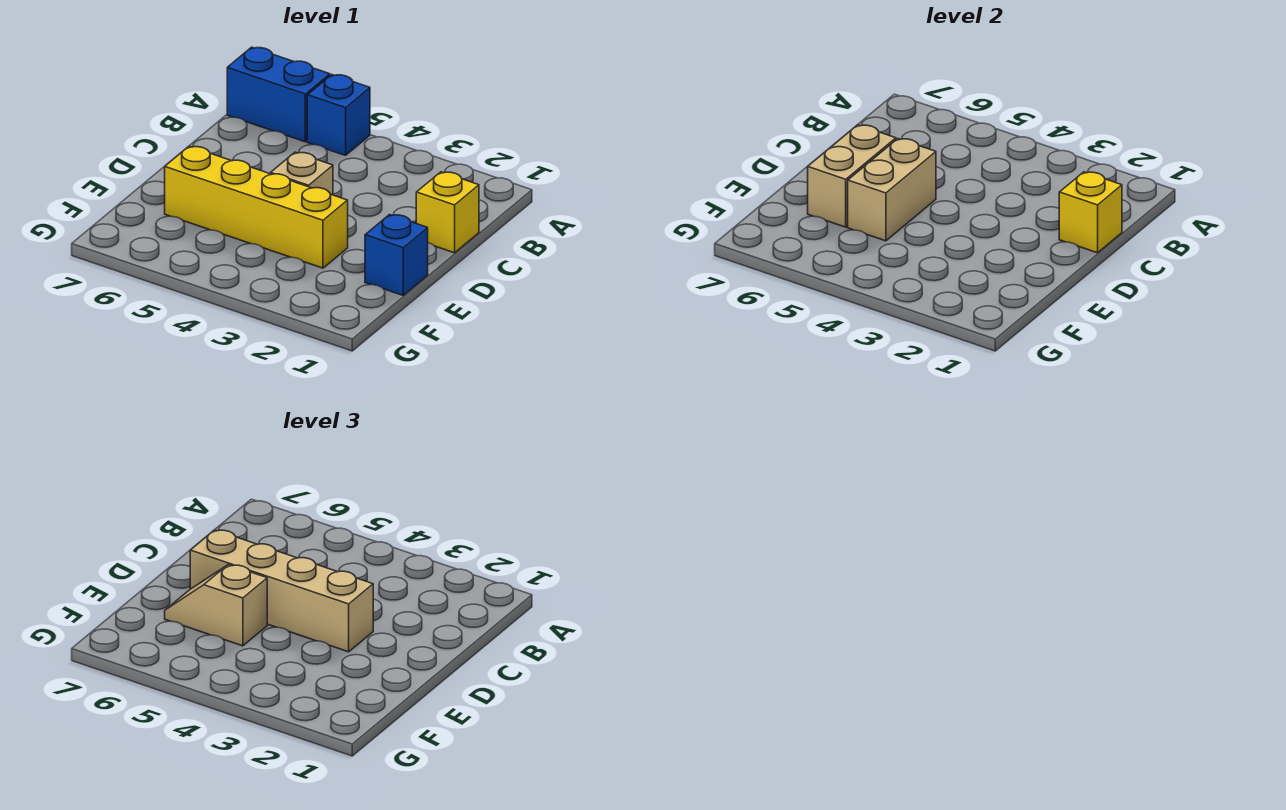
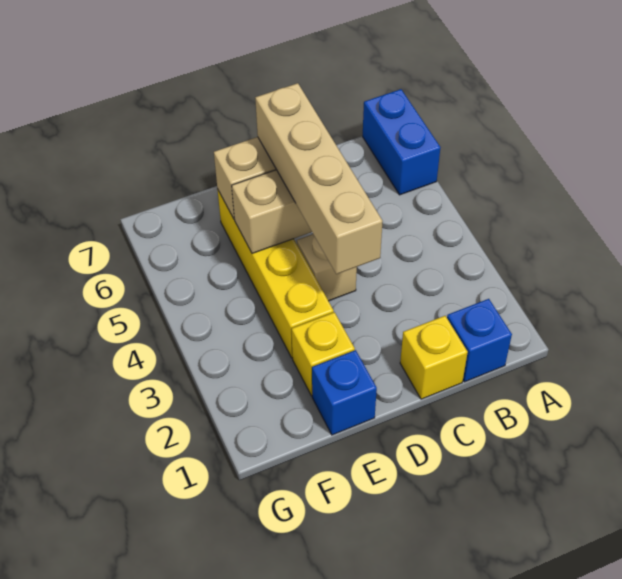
blue 1x1 brick [307,75,370,155] -> blue 1x1 brick moved to [447,299,512,382]
yellow 1x1 brick [1059,172,1122,253] -> yellow 1x1 brick moved to [292,312,355,396]
tan 1x2 slope [165,565,267,646] -> none

